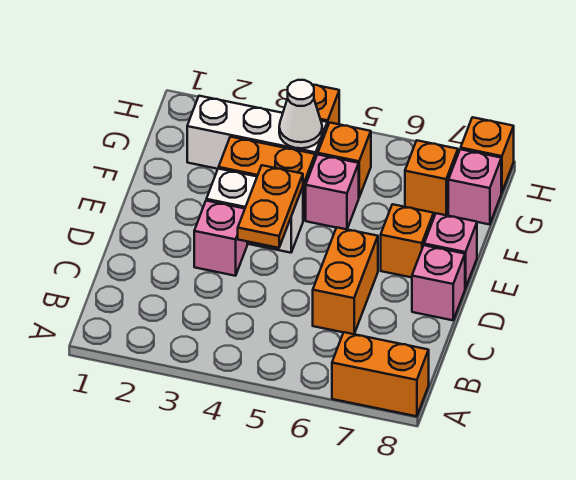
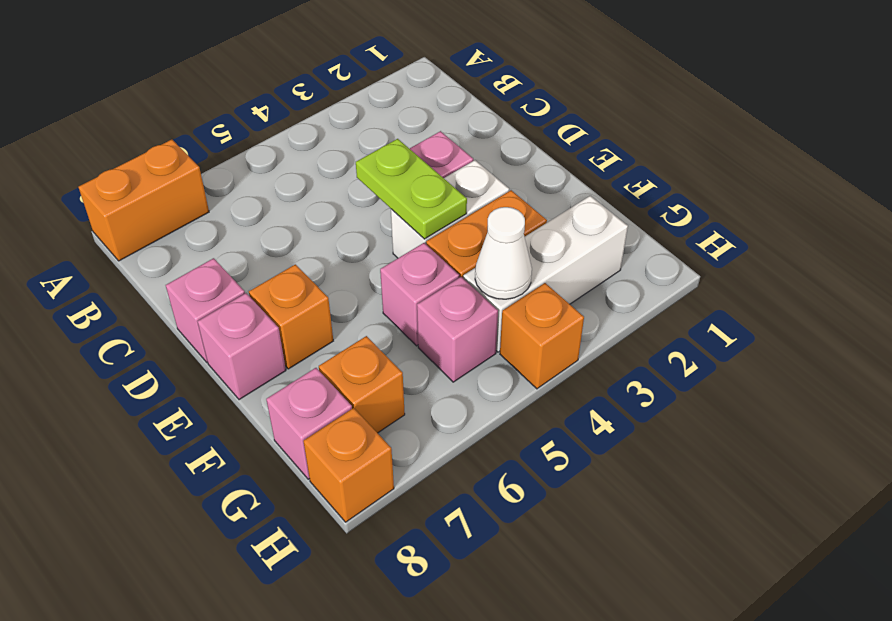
orange 1x2 brick [313,227,378,334] -> none
orange 1x2 plate [238,165,303,248] -> lime 1x2 plate [356,139,467,239]
orange 1x1 brick [318,123,371,197] -> pink 1x1 brick [417,277,498,382]

